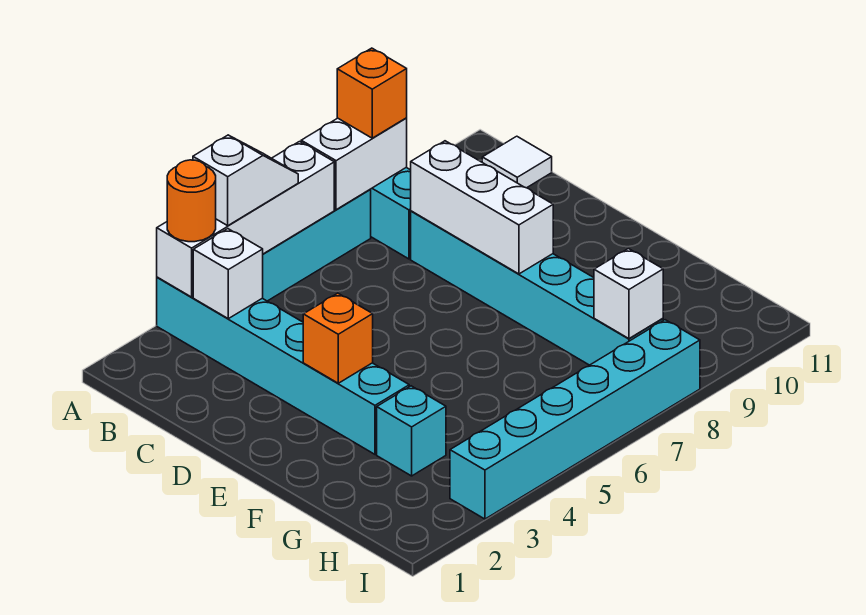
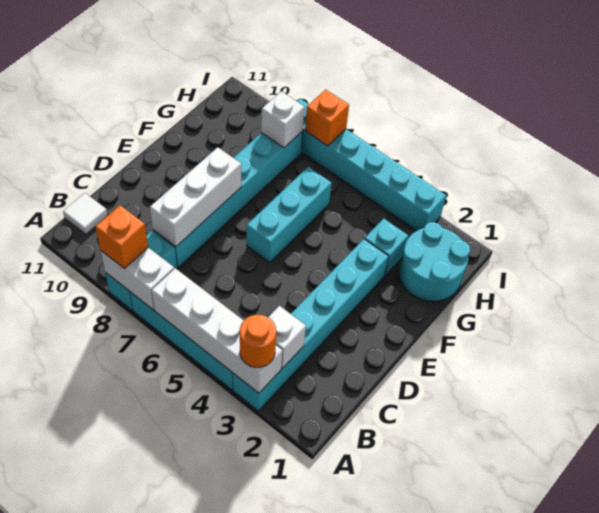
white 1x2 slope [193,135,298,226] -> none
orange 1x1 brick [303,293,373,383] -> orange 1x1 brick moved to [305,90,349,146]
none -> cyan 1x3 brick [247,167,332,263]
none -> cyan 2x2 round brick [399,222,470,301]

